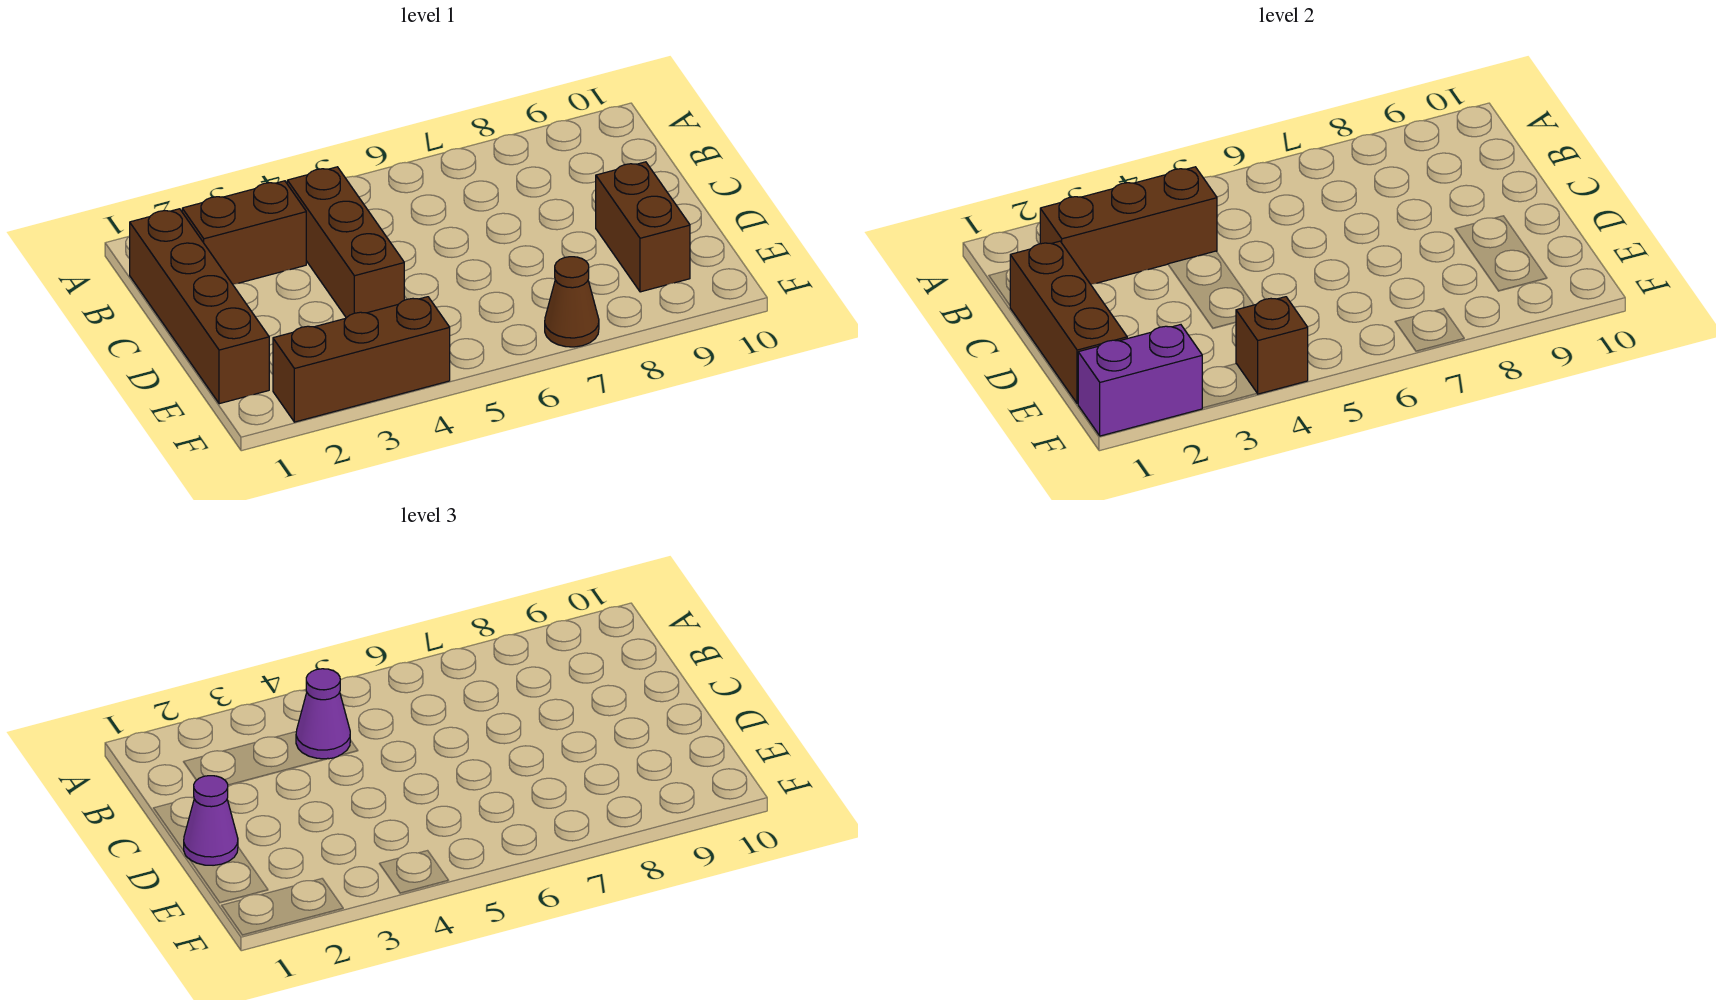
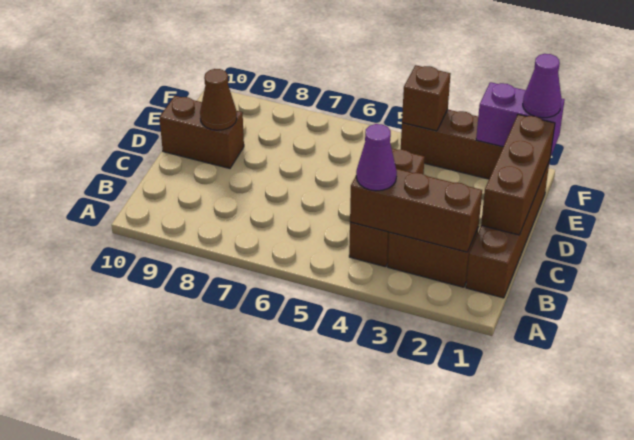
purple 1x1 cone [184,776,238,865] -> purple 1x1 cone moved to [523,54,562,118]
brown 1x2 brick [596,162,690,292] -> brown 1x2 brick turned to [159,96,244,168]
brown 1x1 cone [545,257,599,347] -> brown 1x1 cone moved to [200,69,237,130]

